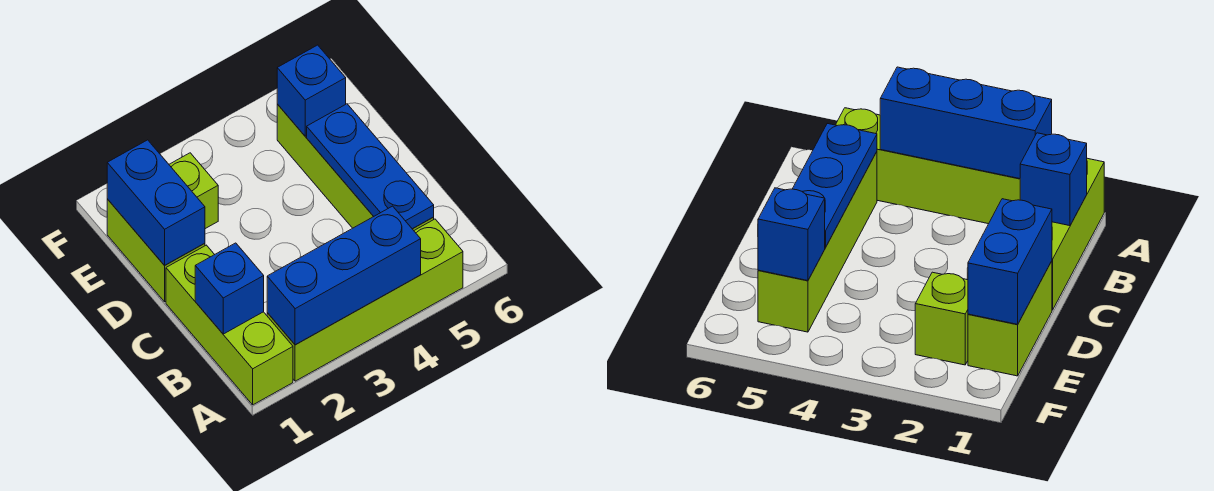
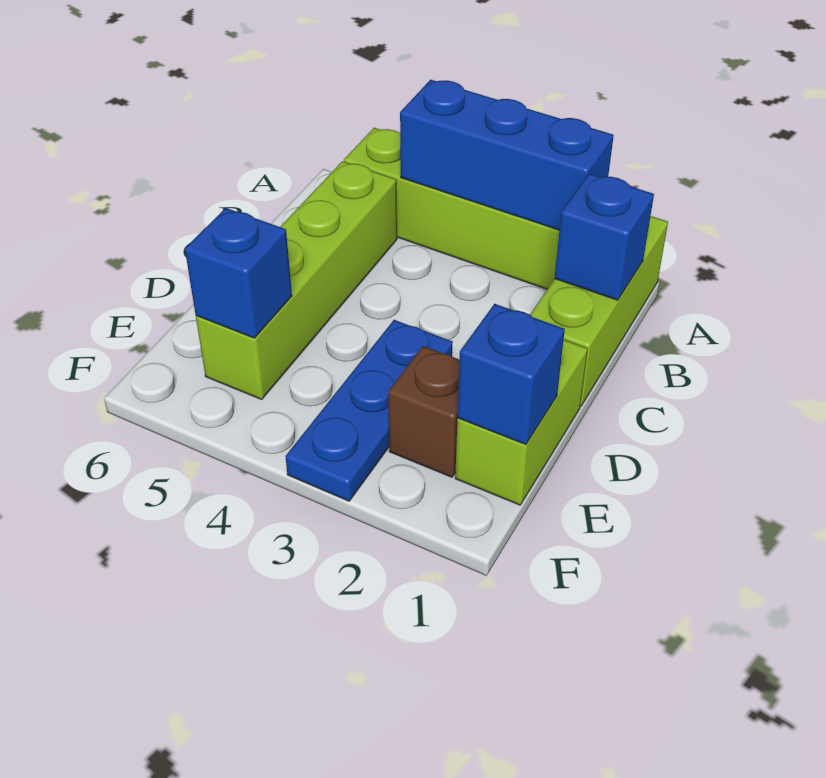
blue 1x3 plate [307,104,434,229] -> blue 1x3 plate moved to [285,320,453,501]
blue 1x2 brick [107,140,205,265] -> blue 1x1 brick [457,304,565,445]
lime 1x1 brick [169,153,218,229] -> brown 1x1 brick [388,346,460,477]

